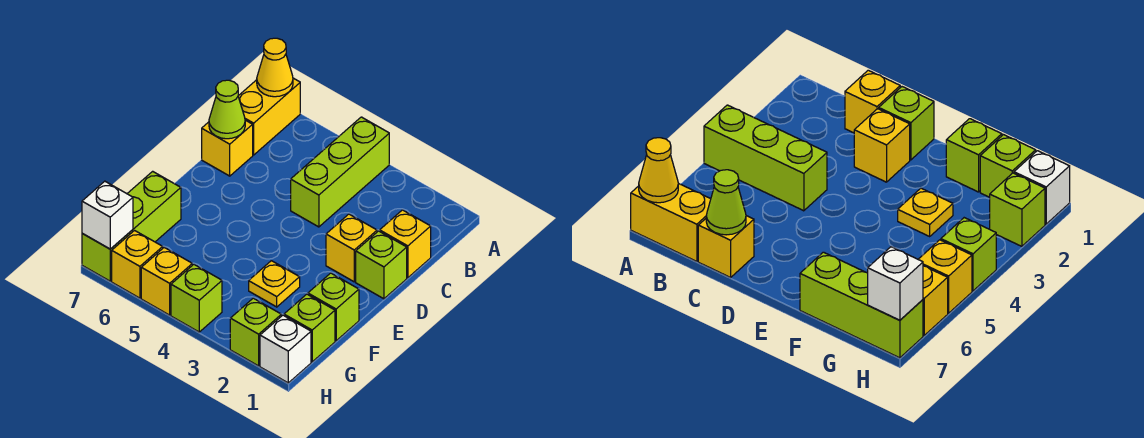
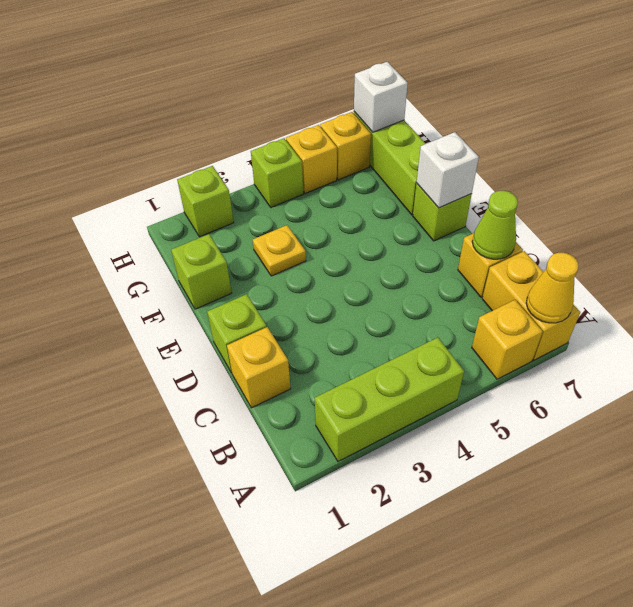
lime 1x3 brick [291,117,389,227] -> lime 1x3 brick turned to [315,338,464,462]
yellow 1x1 brick [326,214,377,282] -> yellow 1x1 brick moved to [472,300,543,379]
lime 1x1 brick [284,294,335,362] -> lime 1x1 brick moved to [413,183,472,241]
white 1x1 brick [260,315,311,383] -> white 1x1 brick moved to [417,132,479,208]

